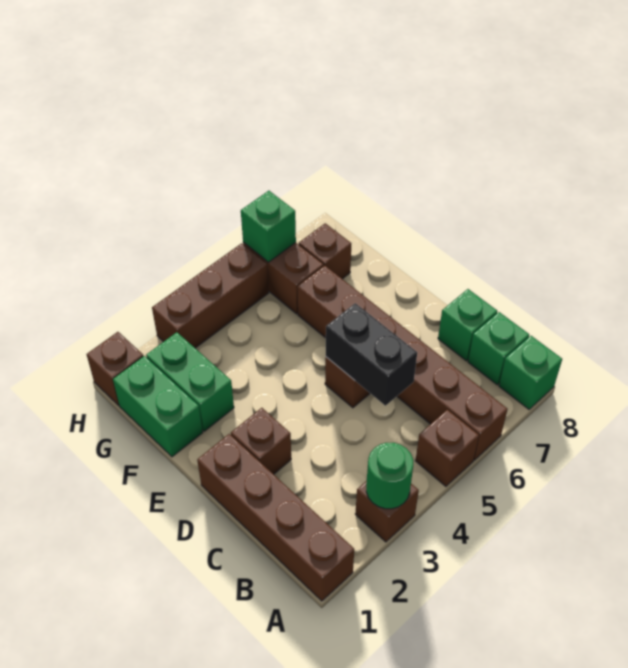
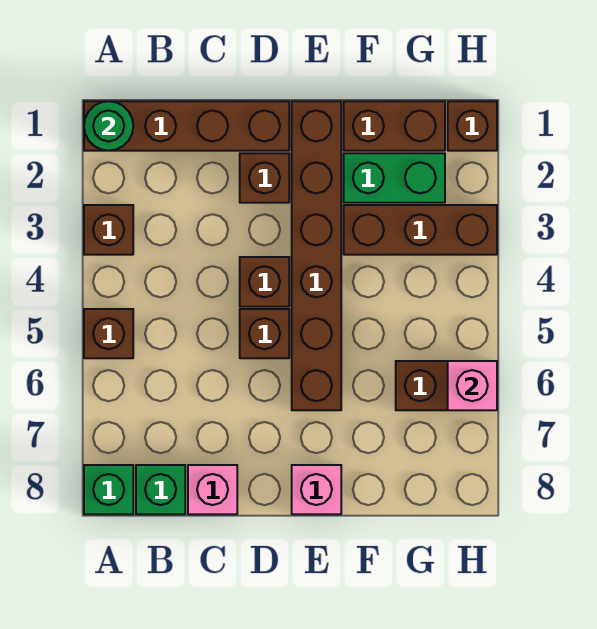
green 1x1 round brick [366,443,413,509] -> green 1x1 round brick moved to [84,101,133,151]
brown 1x6 brick [297,266,508,460] -> brown 1x6 brick turned to [292,101,341,410]
black 1x2 brick [326,303,417,406] -> none
green 1x1 brick [438,289,497,361] -> pink 1x1 brick [188,465,237,514]
none -> pink 1x1 brick [292,465,341,514]
green 1x2 brick [113,356,203,457] -> brown 1x2 brick [344,101,445,151]
brown 1x1 brick [299,223,351,279] -> brown 1x1 brick moved to [240,257,289,307]
brown 1x3 brick [152,243,269,348] -> brown 1x3 brick turned to [344,205,497,255]
green 1x1 brick [241,191,296,262] -> pink 1x1 brick [448,361,497,410]

